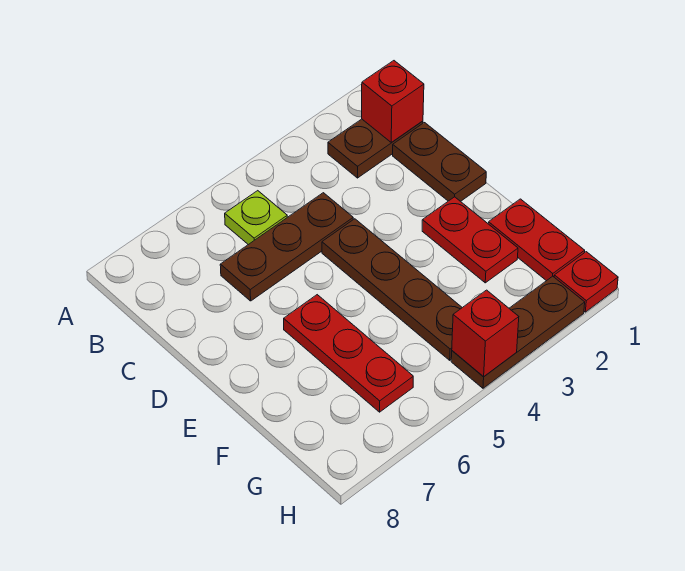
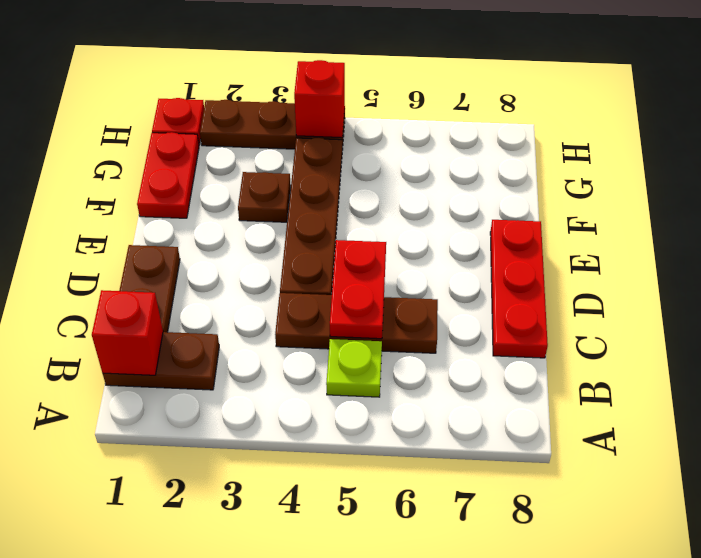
red 1x2 plate [422,197,518,283] -> red 1x2 plate moved to [330,240,386,339]
red 1x3 plate [284,295,413,412] -> red 1x3 plate moved to [490,220,548,358]
none -> brown 1x1 plate [238,172,291,222]

